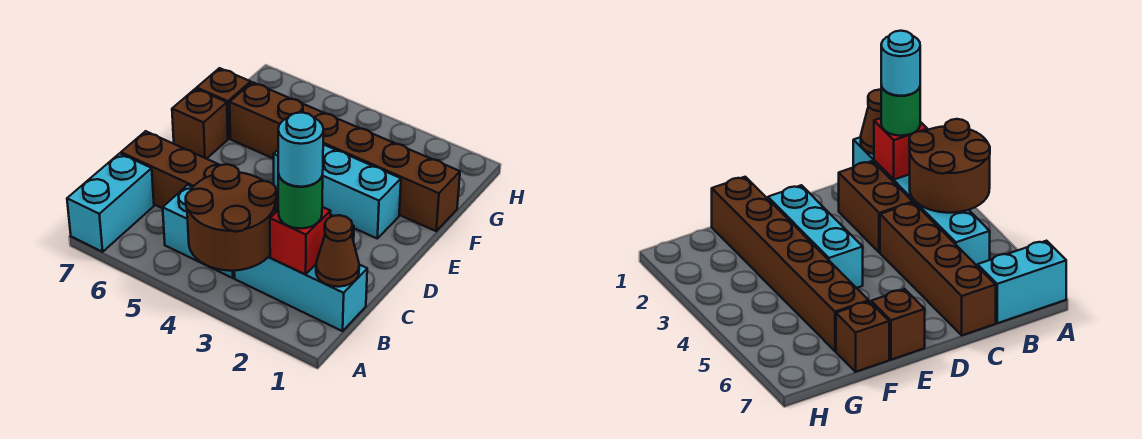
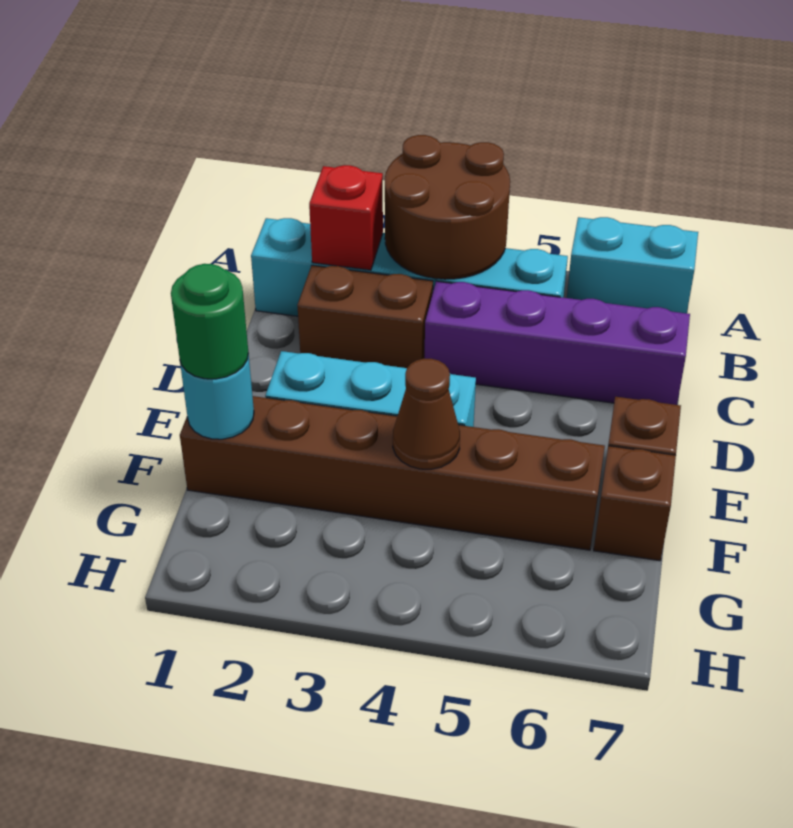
cyan 1x2 brick [67,153,154,252] -> cyan 1x2 brick turned to [567,217,698,313]
brown 1x1 cone [316,215,359,287] -> brown 1x1 cone moved to [393,359,460,469]
green 1x1 round brick [278,174,323,229] -> green 1x1 round brick moved to [171,264,248,379]
cyan 1x1 round brick [278,112,324,187] -> cyan 1x1 round brick moved to [180,353,254,439]
brown 1x4 brick [121,131,278,208] -> purple 1x4 brick [424,281,690,405]

